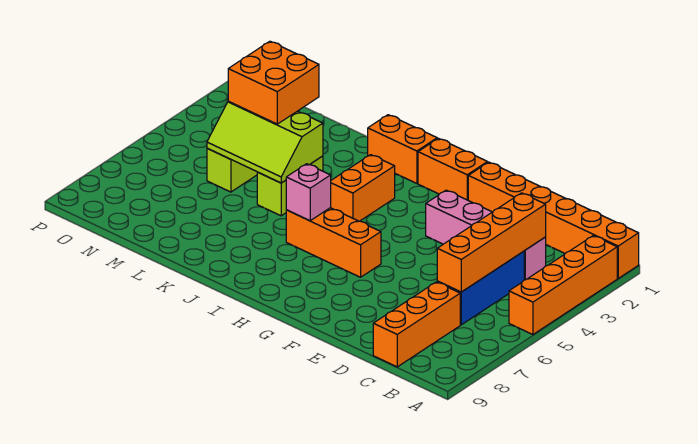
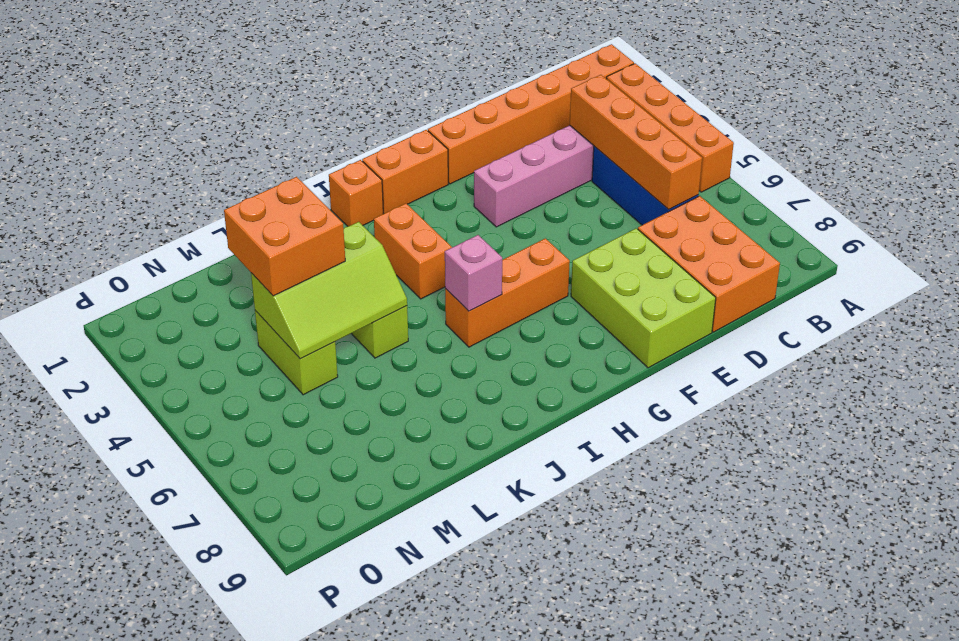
orange 1x3 brick [373,282,460,367] -> orange 2x3 brick [638,196,780,332]
none -> lime 2x3 brick [571,228,716,368]
orange 1x2 brick [368,115,437,183] -> orange 1x1 brick [329,160,383,226]

